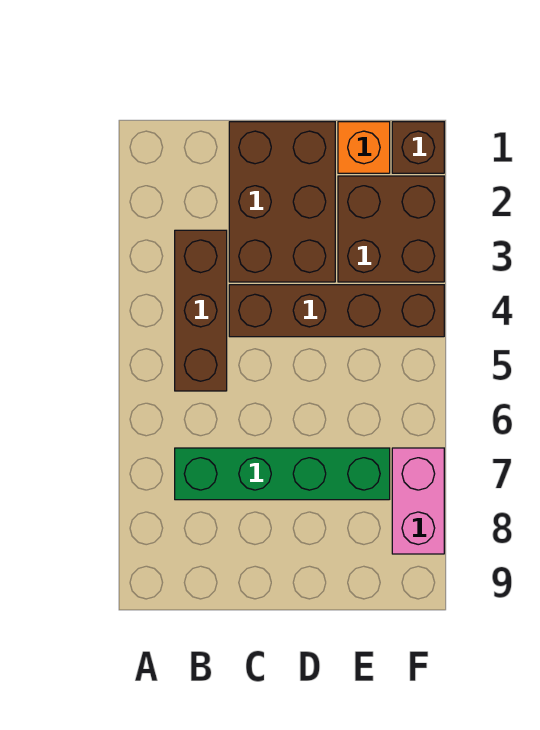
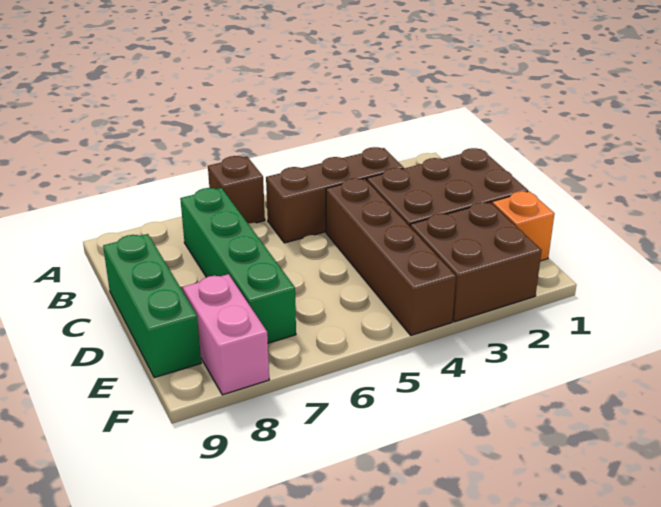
none -> green 1x3 brick [103,234,201,378]
brown 1x1 brick [392,122,444,173] -> brown 1x1 brick moved to [208,156,265,224]
pink 1x2 brick [392,448,444,554] -> pink 1x2 brick turned to [183,274,269,395]

